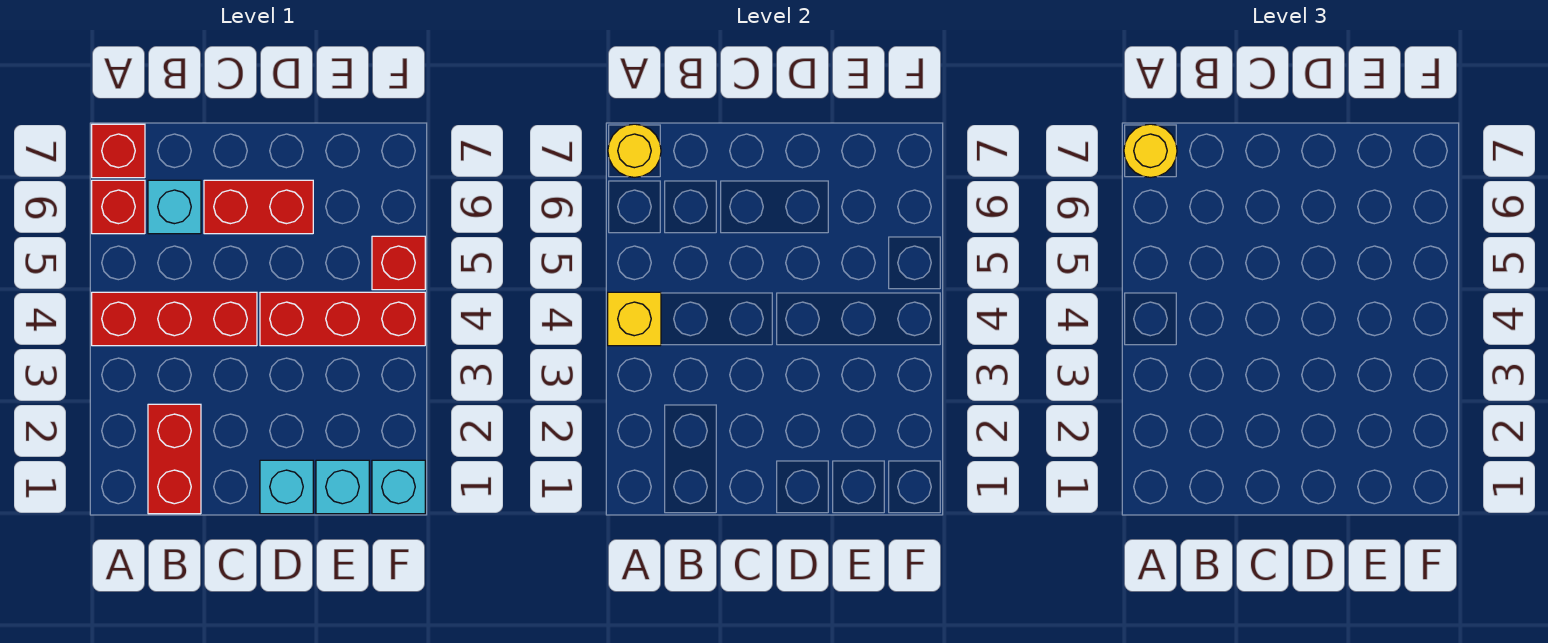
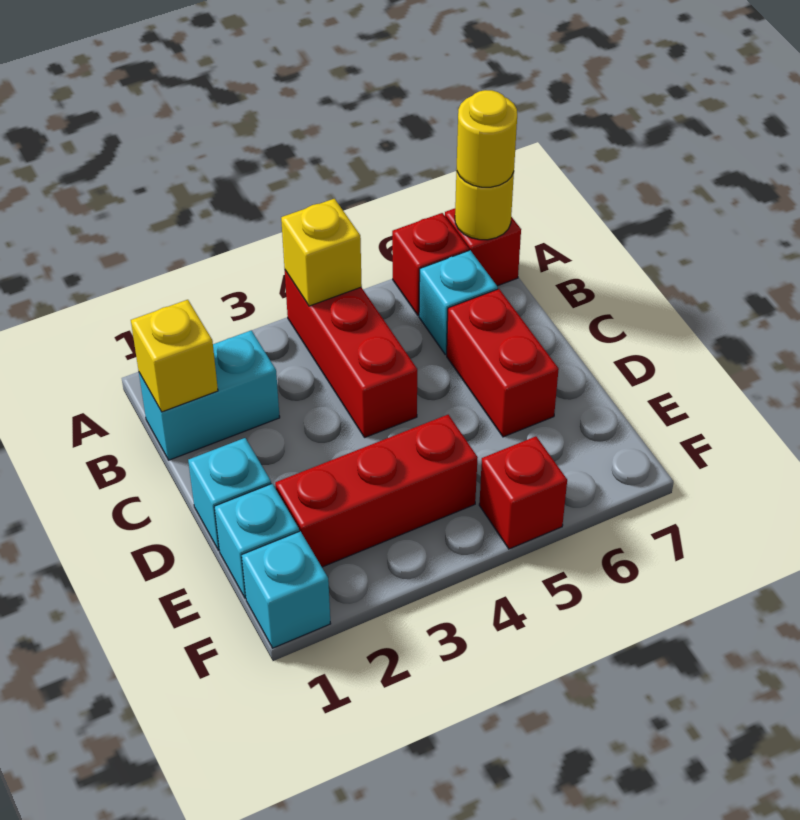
red 1x2 brick [148,404,201,514] -> cyan 1x2 brick [139,330,280,460]
none -> yellow 1x1 brick [131,300,218,412]
red 1x3 brick [260,292,425,346] -> red 1x3 brick turned to [275,415,478,567]

